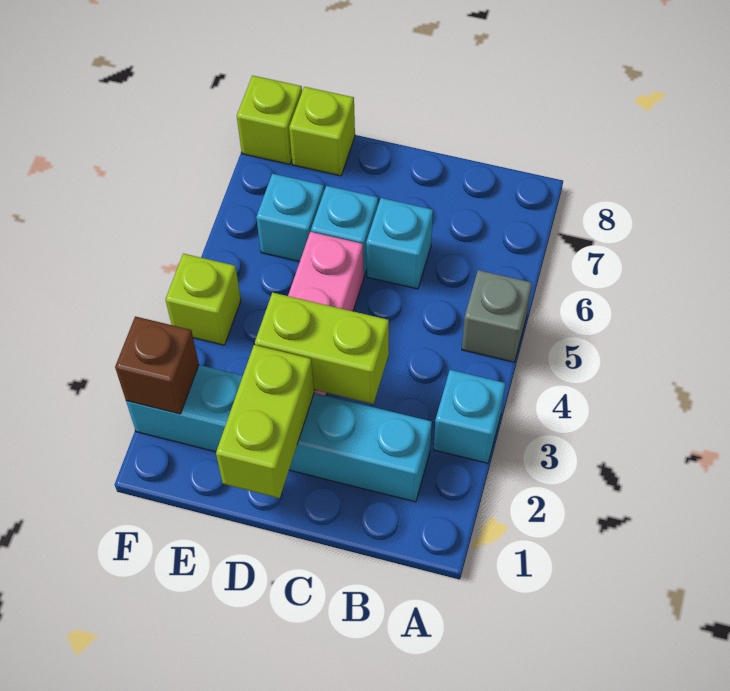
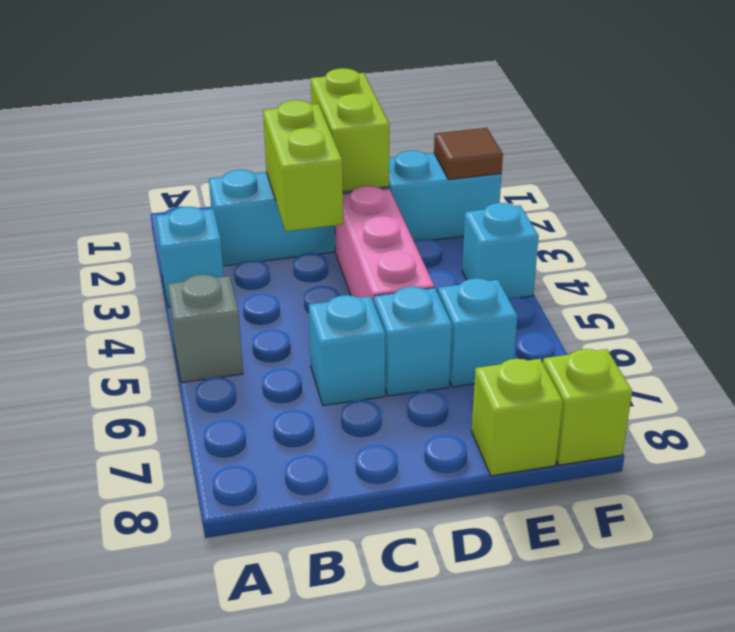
lime 1x2 brick [255,293,389,404] -> lime 1x2 brick turned to [263,100,343,231]
brown 1x1 brick [115,316,199,414] -> brown 1x1 tile [434,128,503,180]
lime 1x1 brick [165,254,241,345] -> cyan 1x1 brick [462,203,539,298]

